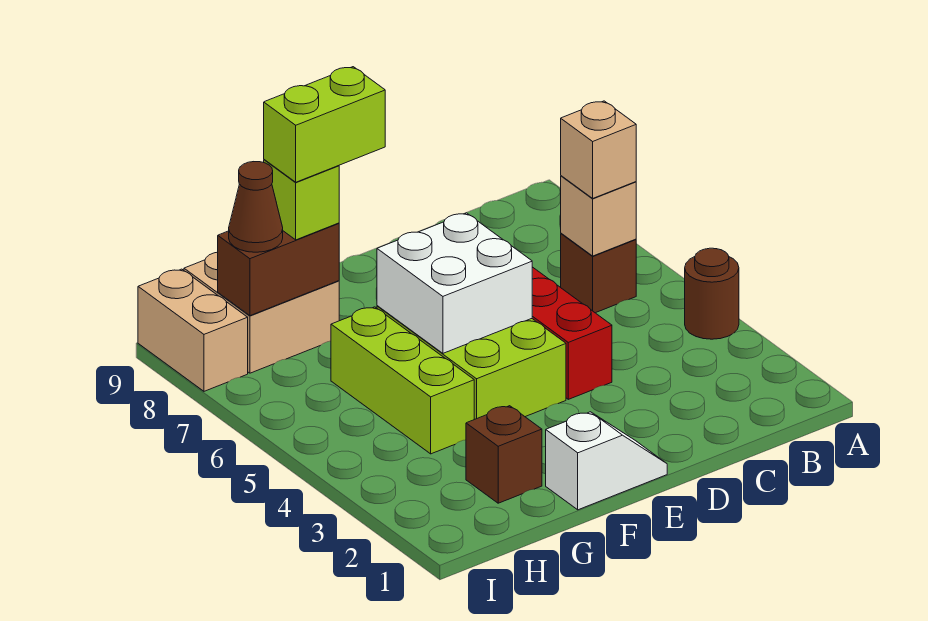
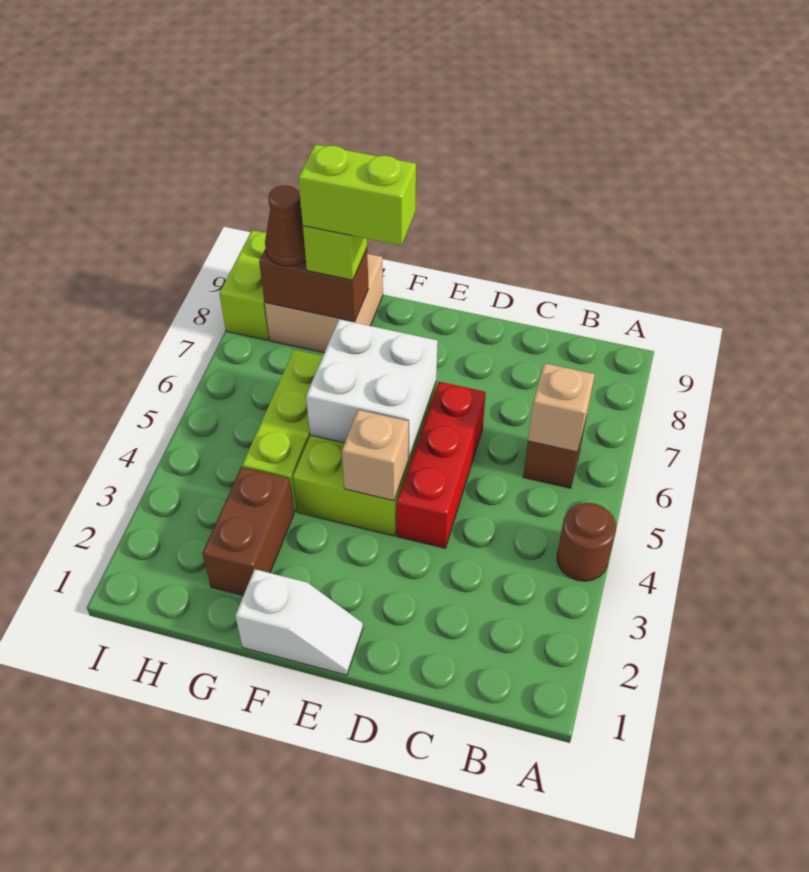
tan 1x1 brick [561,101,636,198] -> tan 1x1 brick moved to [342,410,409,501]
brown 1x1 brick [466,406,542,503] -> brown 1x2 brick [202,467,294,596]
tan 1x2 brick [138,269,248,391] -> lime 1x2 brick [219,230,269,340]

